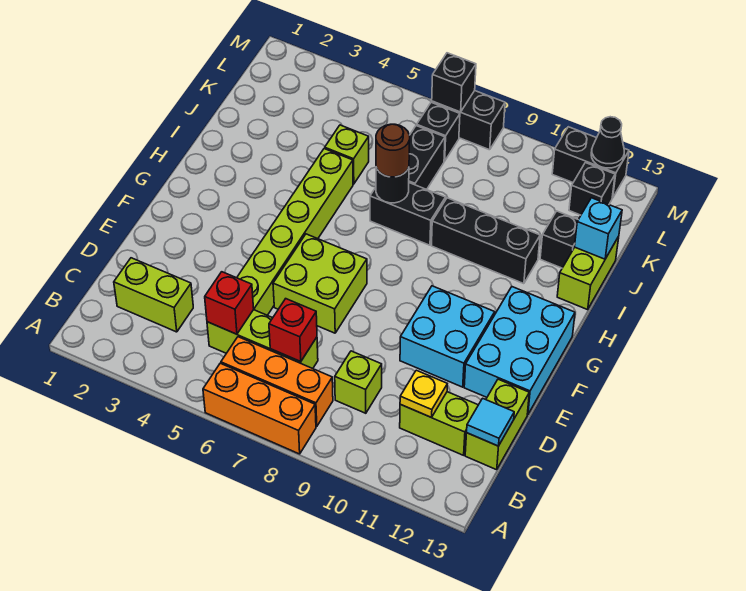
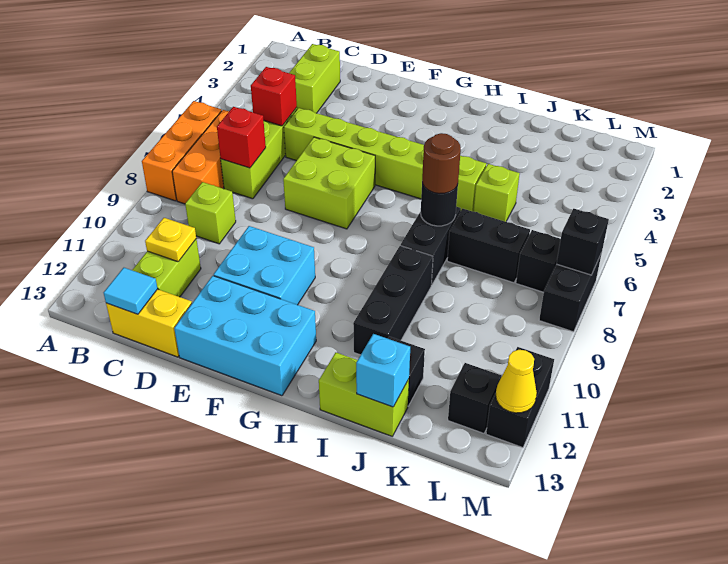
lime 1x2 brick [465,379,529,470] -> yellow 1x2 brick [106,289,192,357]
black 1x1 cone [591,117,624,168] -> yellow 1x1 cone [496,350,537,413]

